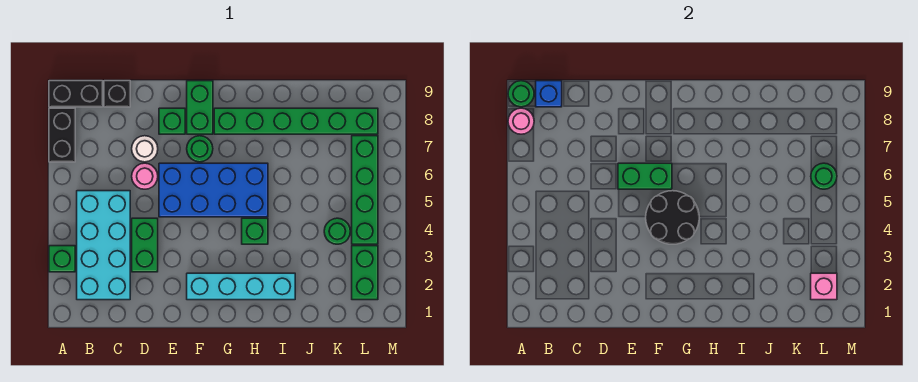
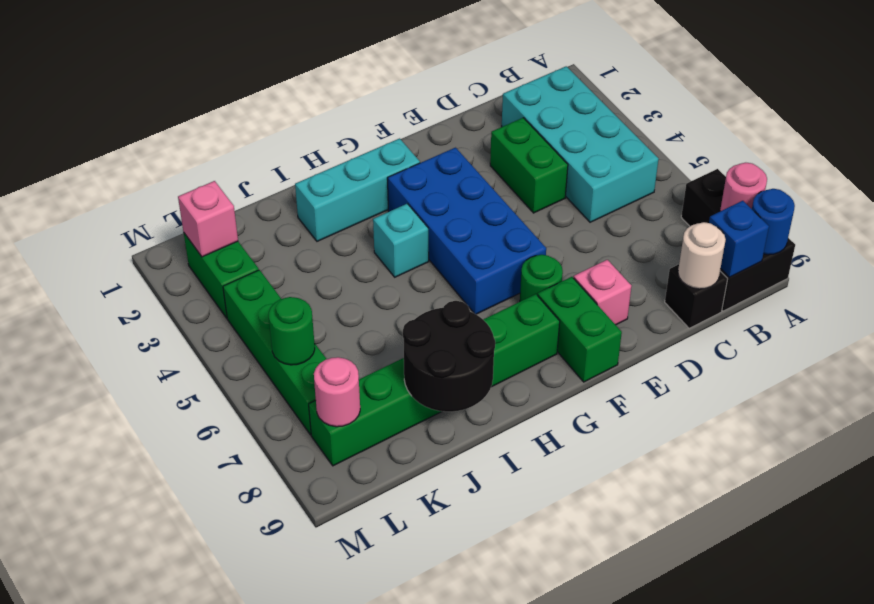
green 1x1 brick [49,246,75,272] -> none
green 1x1 round brick [508,81,534,107] -> blue 1x1 round brick [752,189,795,255]
pink 1x1 round brick [132,163,158,189] -> pink 1x1 round brick moved to [314,357,360,427]
white 1x1 round brick [132,136,158,162] -> white 1x1 round brick moved to [678,222,726,289]
blue 2x4 brick [159,163,268,217] -> blue 2x4 brick turned to [388,148,546,314]
green 1x2 brick [618,163,672,189] -> none
green 1x1 brick [159,108,185,134] -> pink 1x1 brick [574,260,631,325]
cyan 1x4 brick [187,273,295,300] -> cyan 1x3 brick [295,138,420,241]
black 2x2 round brick [646,191,699,244] -> black 2x2 round brick moved to [403,301,495,412]
green 1x1 brick [242,218,268,244] -> cyan 1x1 brick [373,204,429,277]
green 1x1 round brick [324,218,350,244] -> none

